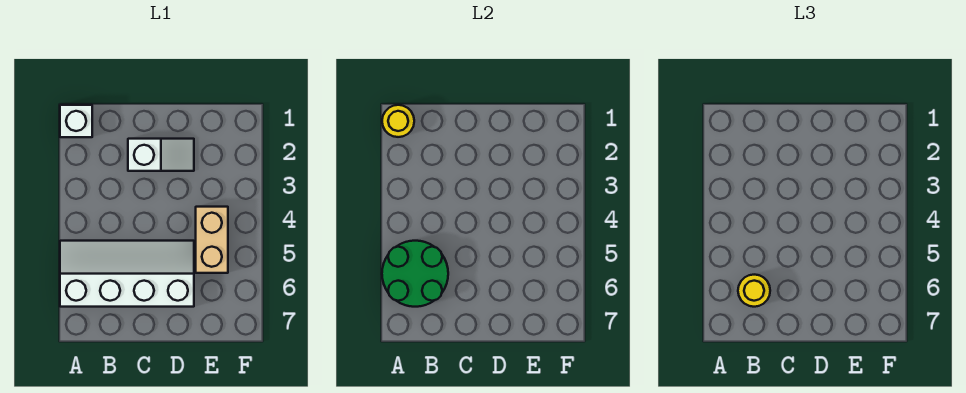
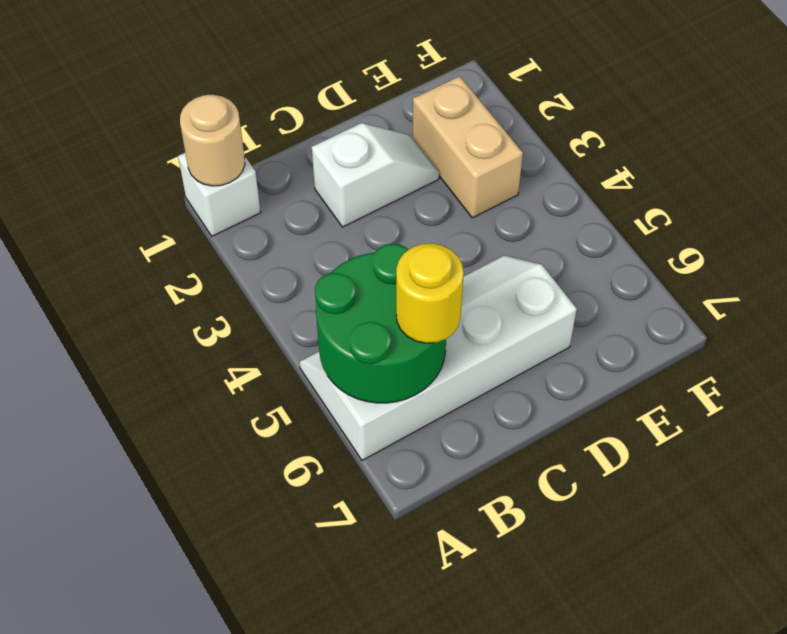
yellow 1x1 round brick [382,105,414,137] -> tan 1x1 round brick [180,95,245,186]
tan 1x2 brick [196,207,228,273] -> tan 1x2 brick moved to [412,76,523,218]

